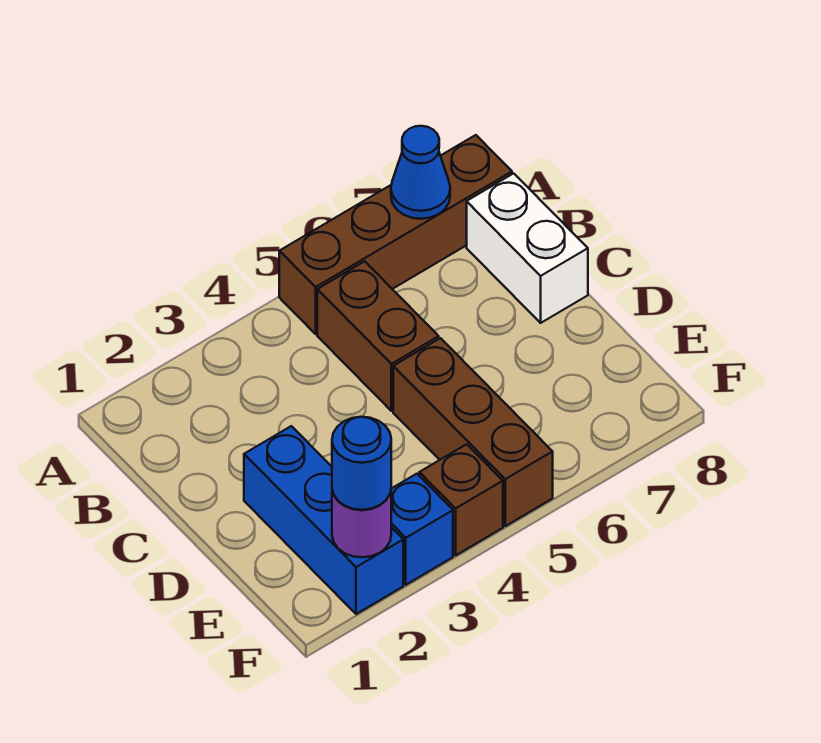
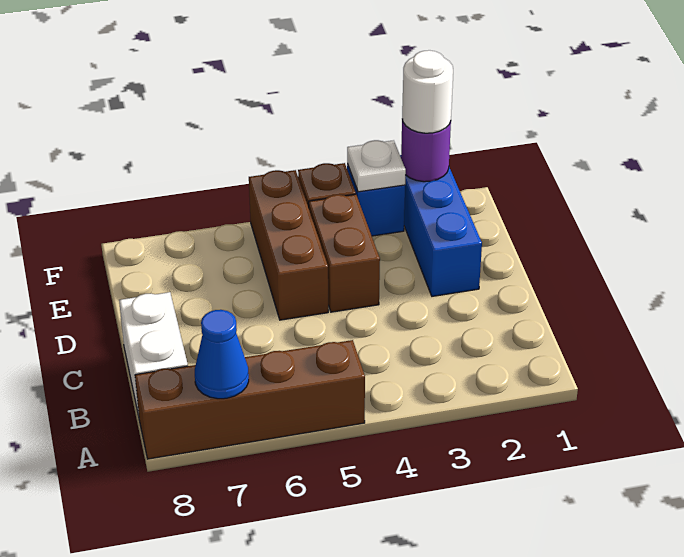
brown 1x2 brick [317,261,439,411] -> brown 1x2 brick moved to [309,194,380,312]
blue 1x1 round brick [332,417,391,510] -> white 1x1 round brick [402,50,453,133]
none -> white 1x1 plate [347,140,406,192]

